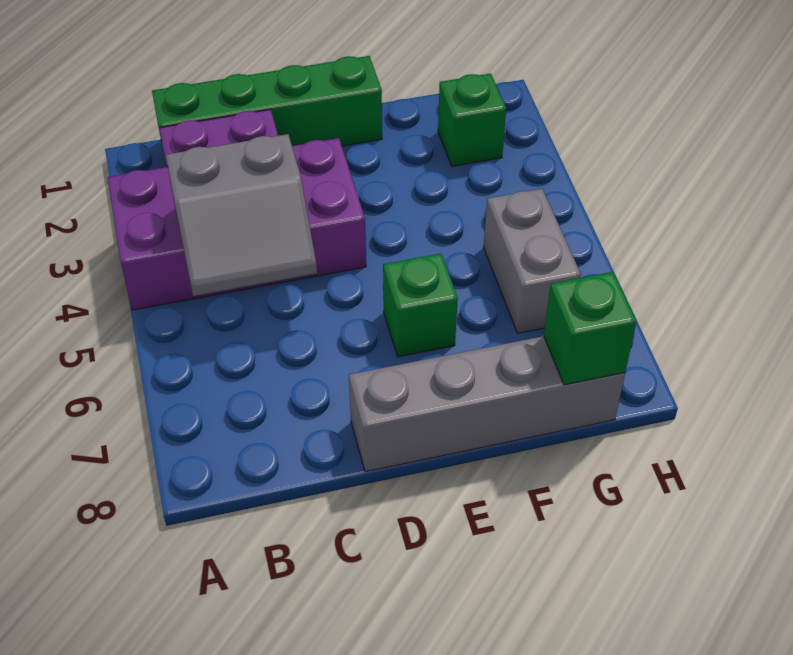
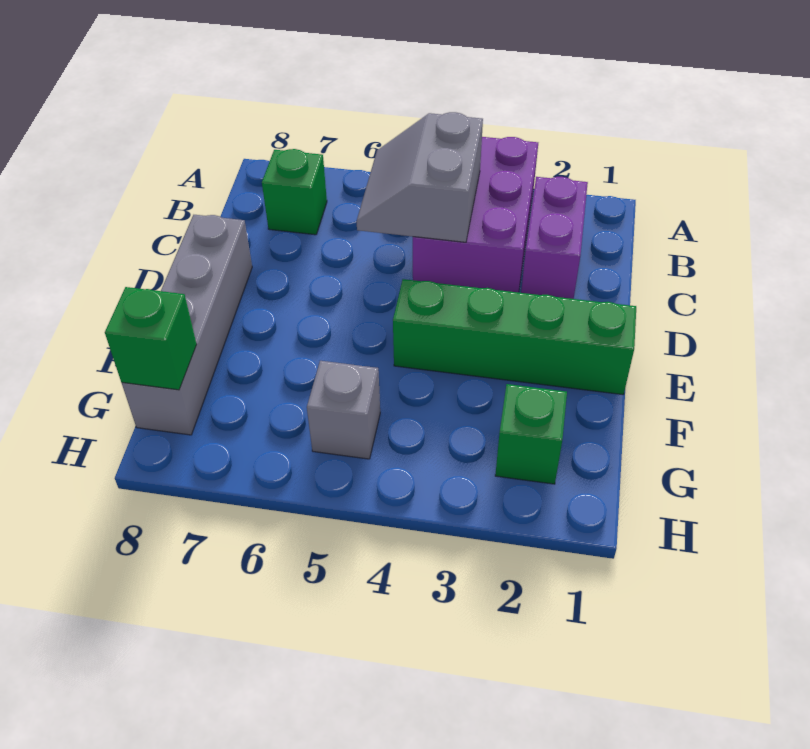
purple 2x4 brick [107,138,366,310] -> purple 2x3 brick [413,137,538,293]
green 1x4 brick [152,56,382,163] -> green 1x4 brick turned to [393,279,636,395]
green 1x1 brick [383,254,458,357] -> green 1x1 brick moved to [262,149,327,235]
grey 1x2 brick [484,189,581,333] -> grey 1x1 brick [307,361,380,459]

